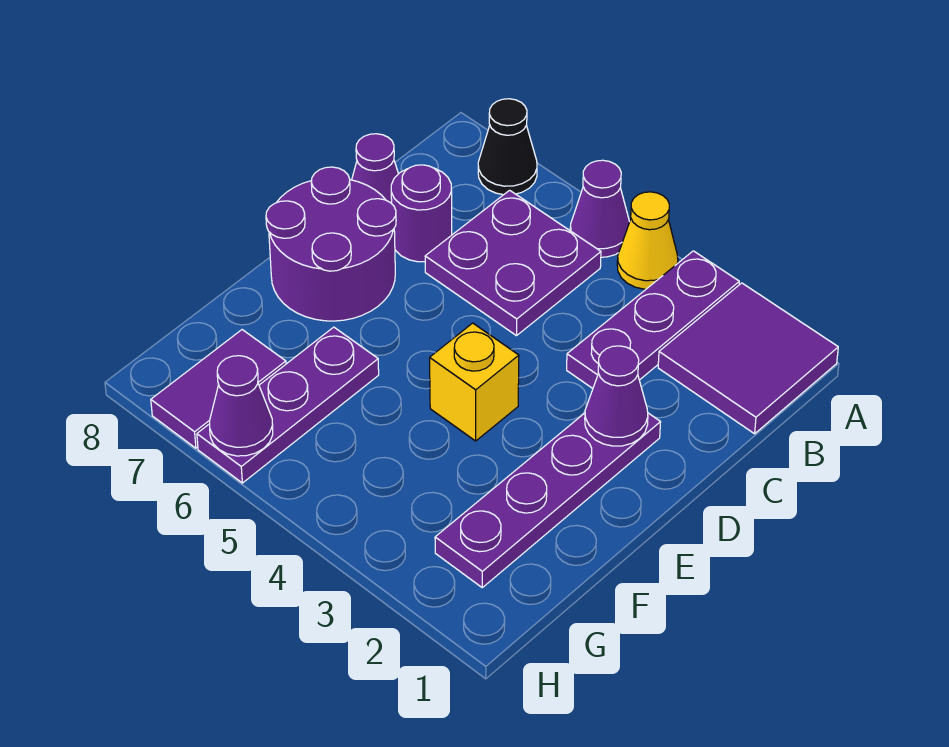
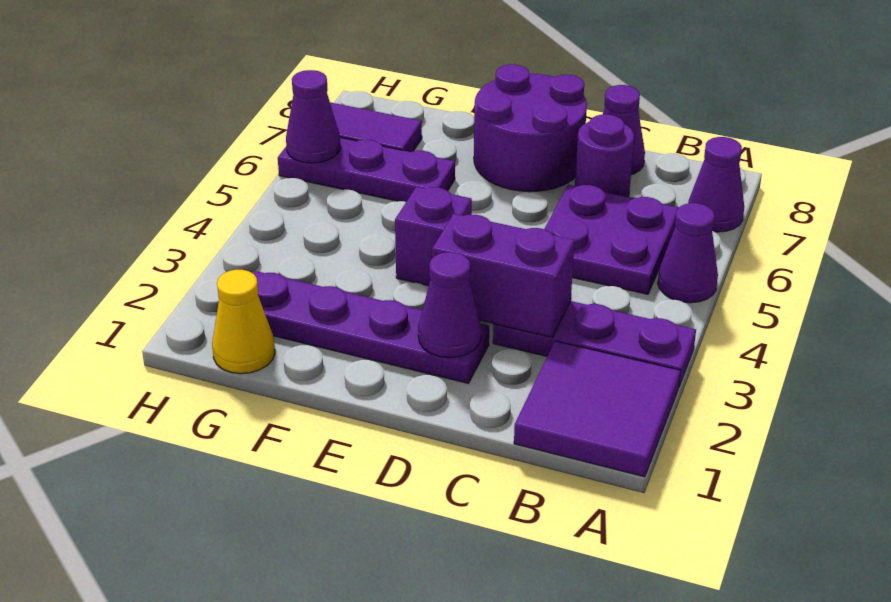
yellow 1x1 cone [617,192,678,289] -> yellow 1x1 cone moved to [212,270,275,374]
black 1x1 cone [478,99,537,195] -> purple 1x1 cone [688,137,744,232]
none -> purple 1x2 brick [432,214,575,338]
yellow 1x1 brick [430,323,519,441] -> purple 1x1 brick [395,187,472,286]

